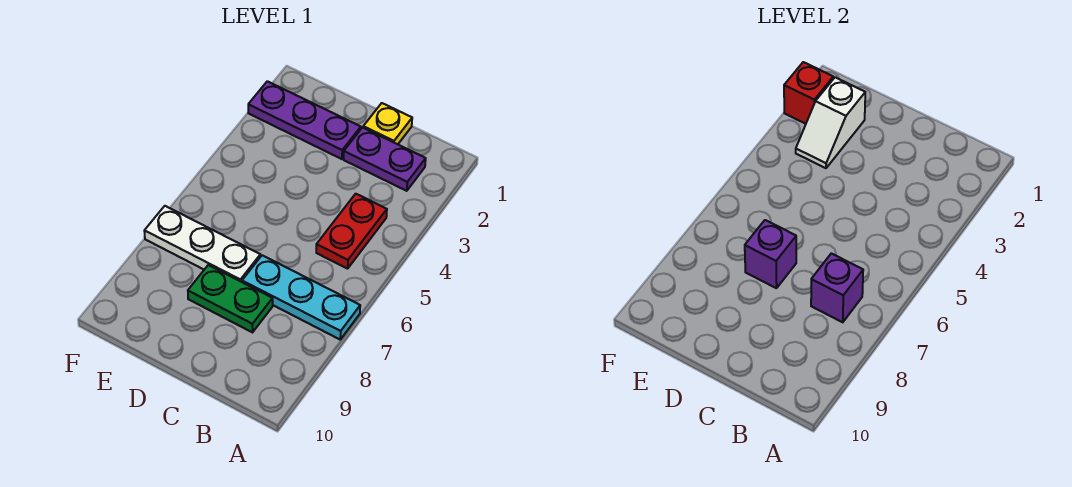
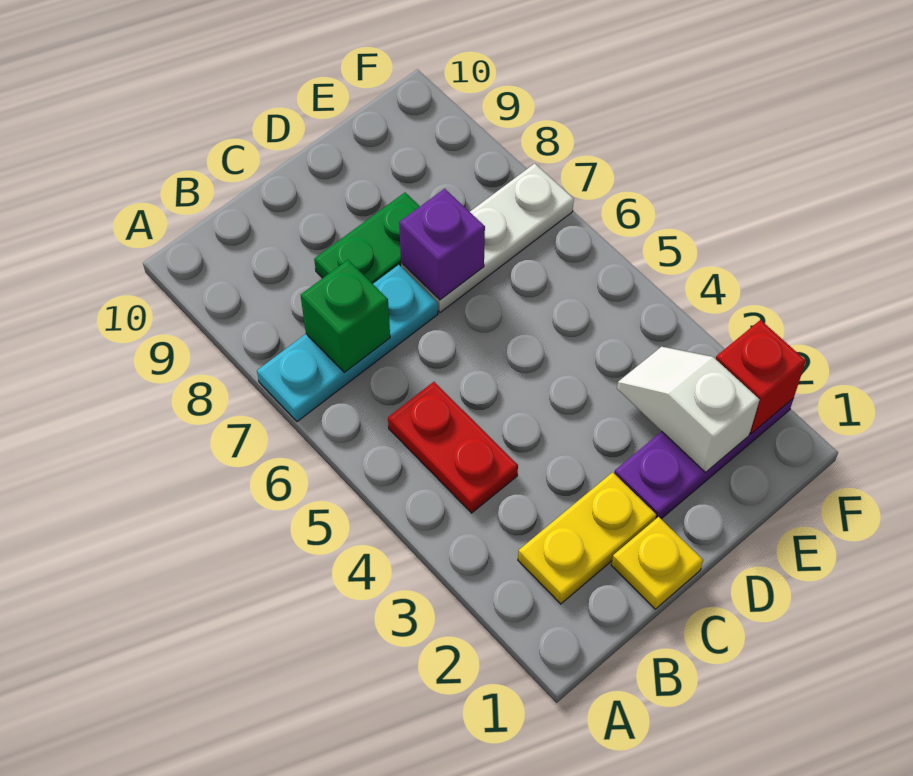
purple 1x2 plate [344,128,426,191] -> yellow 1x2 plate [518,472,656,604]
purple 1x1 brick [811,253,863,322] -> green 1x1 brick [301,260,390,372]

